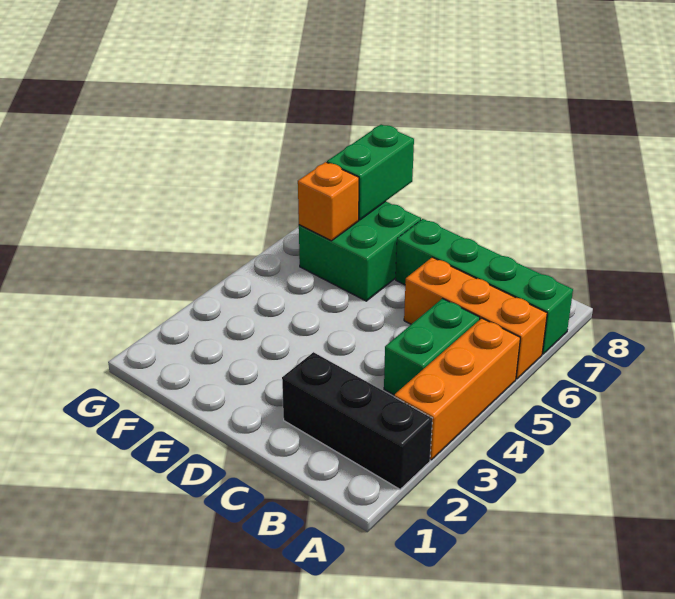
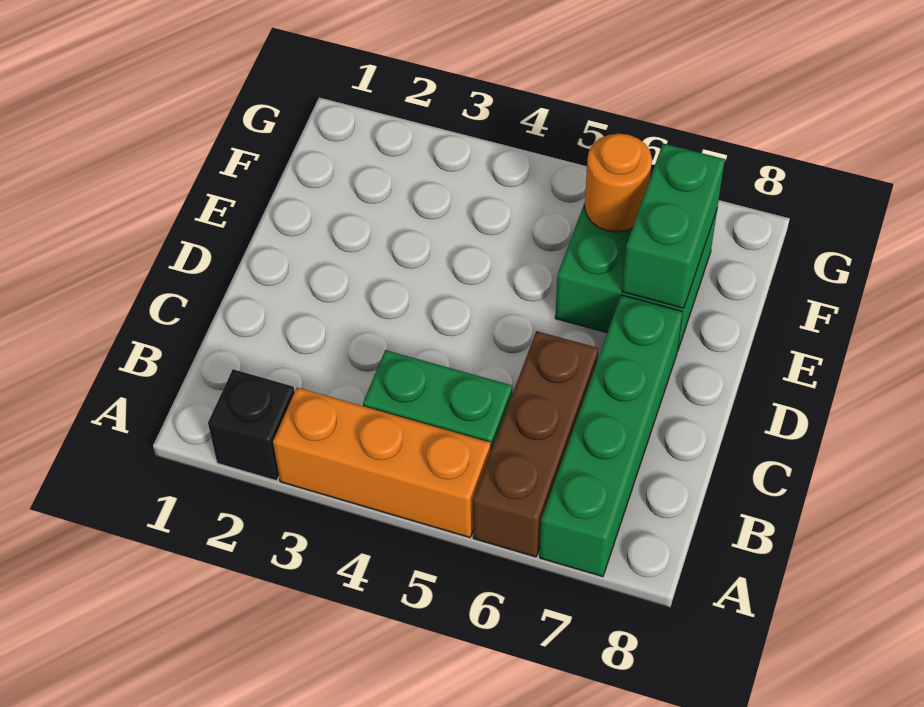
black 1x3 brick [282,352,432,489] -> black 1x1 brick [208,369,294,481]
orange 1x3 brick [404,257,547,379] -> brown 1x3 brick [473,331,598,557]
orange 1x1 brick [298,162,359,241] -> orange 1x1 round brick [585,134,652,232]
green 1x2 brick [327,124,414,220] -> green 1x2 brick turned to [622,144,725,308]

